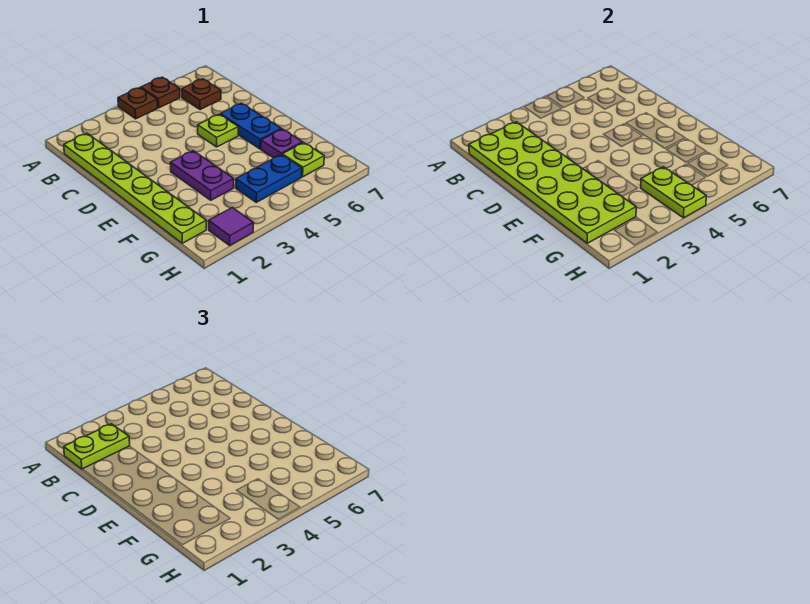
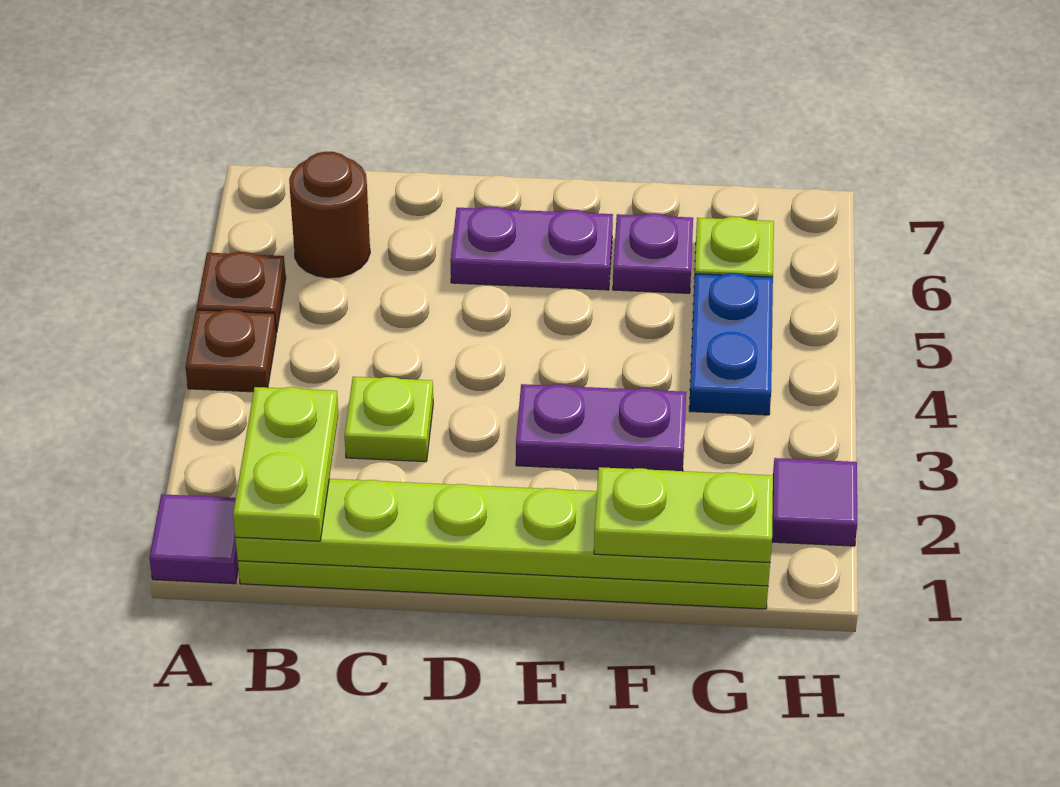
none -> purple 1x1 tile [149,494,238,584]
lime 2x6 plate [469,122,636,243] -> lime 1x6 plate [235,479,770,586]
brown 1x1 plate [182,79,221,110] -> brown 1x1 round brick [289,152,370,278]
lime 1x1 plate [198,114,238,147] -> lime 1x1 plate moved to [345,377,433,462]
blue 1x2 plate [220,103,281,149] -> purple 1x2 plate [450,206,613,290]
lime 1x2 plate [641,167,706,218] -> lime 1x2 plate moved to [594,467,773,562]

